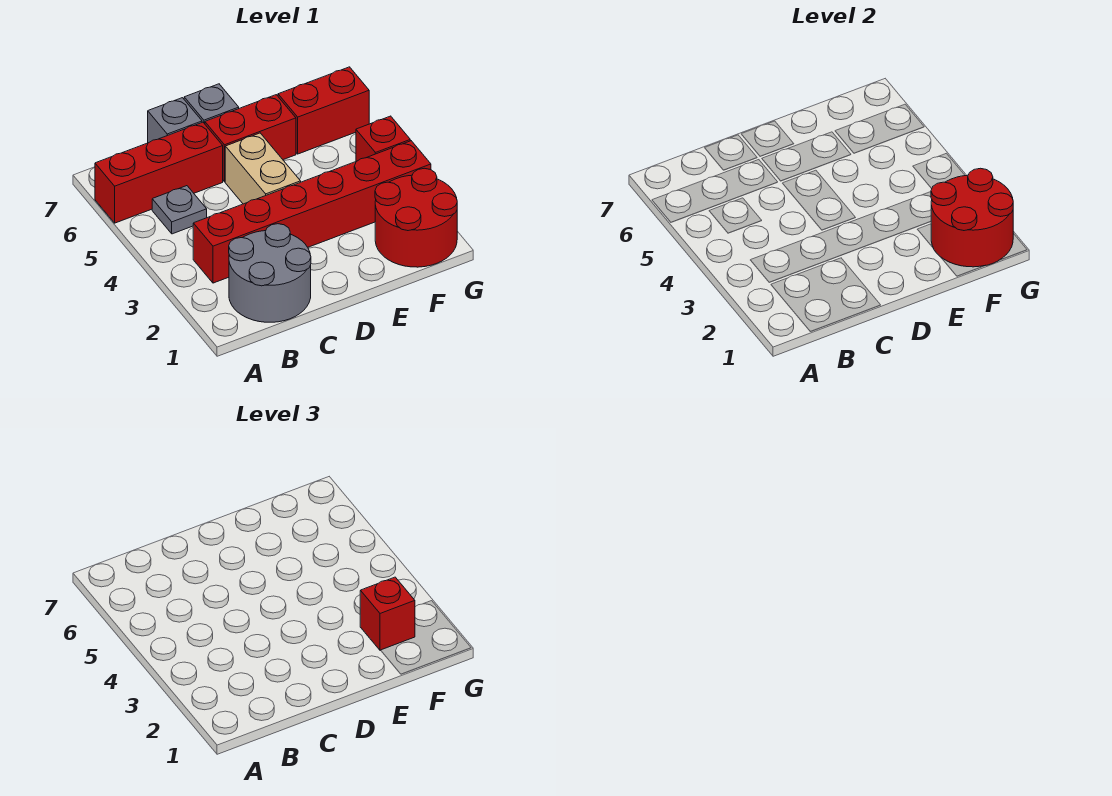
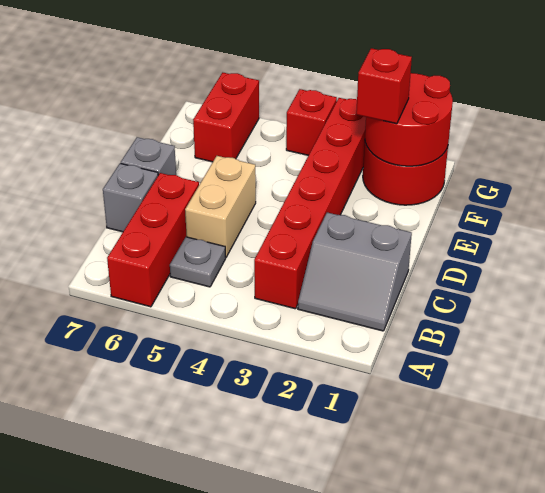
grey 2x2 round brick [229,224,311,322] -> grey 2x2 slope [298,212,412,331]
tan 1x2 brick [225,133,301,204] -> tan 1x2 brick turned to [185,156,256,257]
red 1x2 brick [205,95,296,182] -> none

